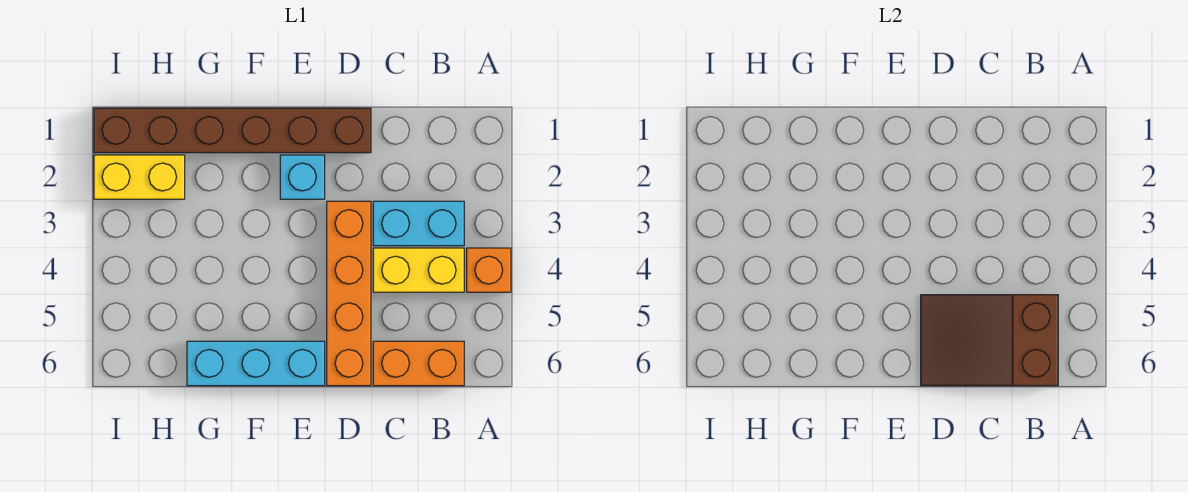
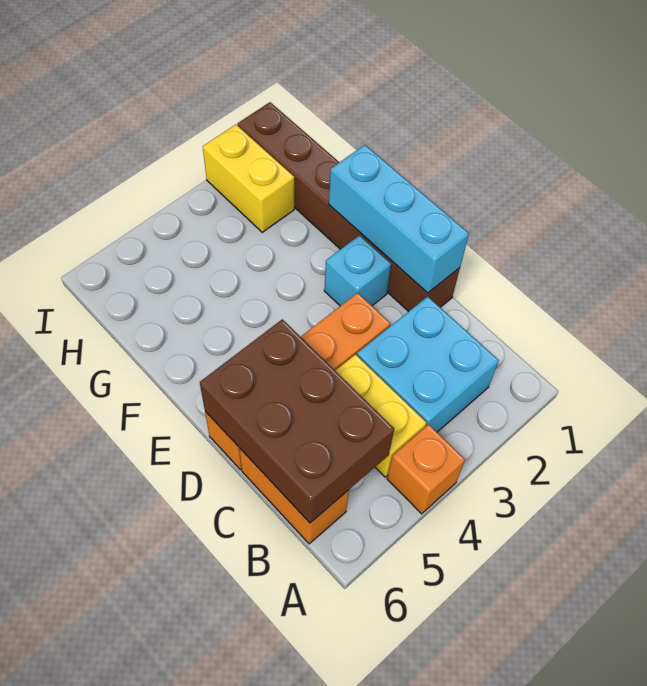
cyan 1x2 brick [373,201,464,246] -> cyan 2x2 brick [357,296,499,432]
brown 2x3 slope [921,295,1058,386] -> brown 2x3 brick [200,319,394,523]
cyan 1x3 brick [187,341,325,386] -> cyan 1x3 brick moved to [329,145,469,293]

